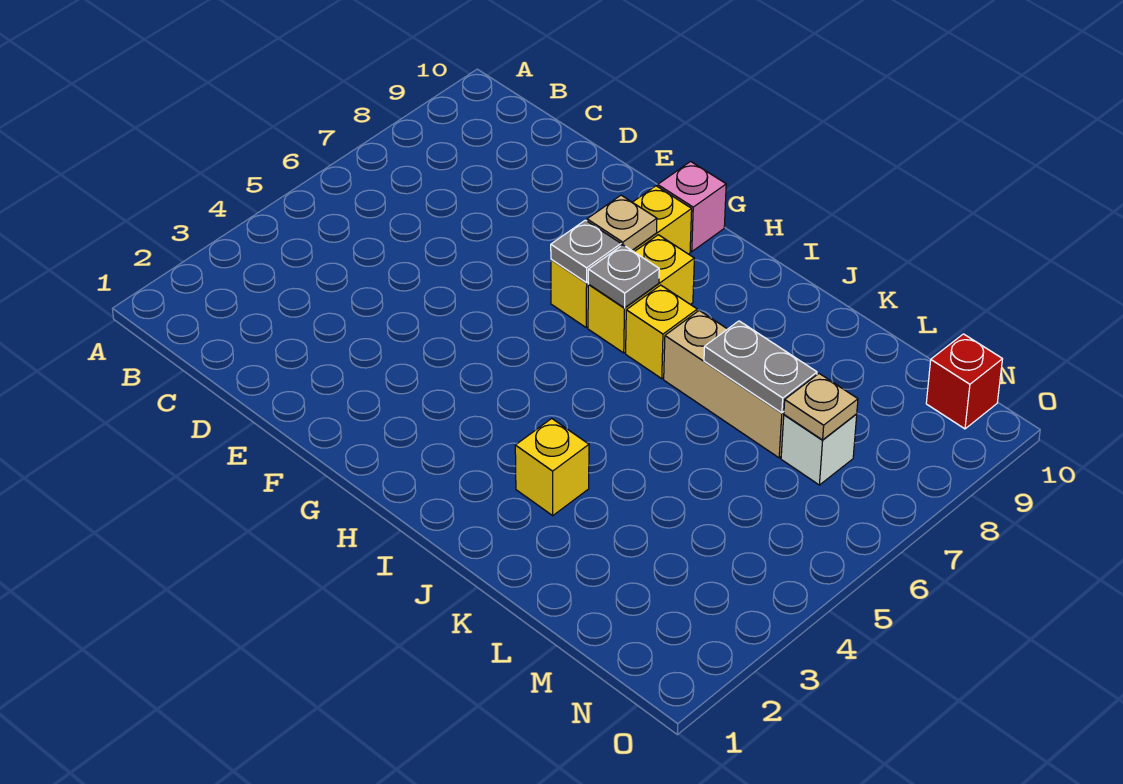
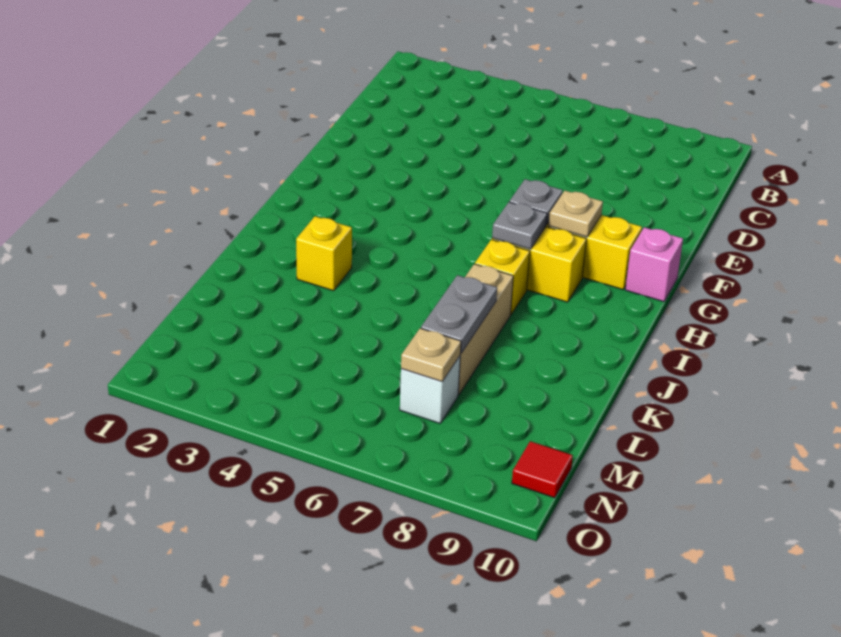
red 1x1 brick [926,334,1002,429] -> red 1x1 tile [512,441,573,498]

